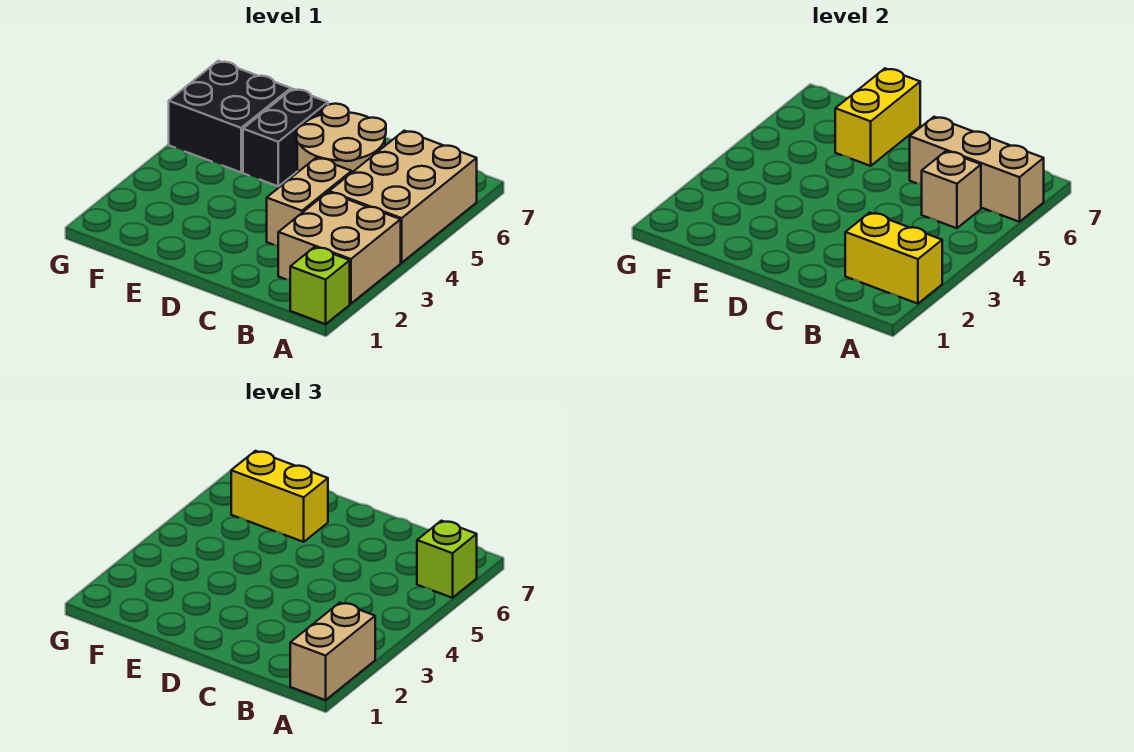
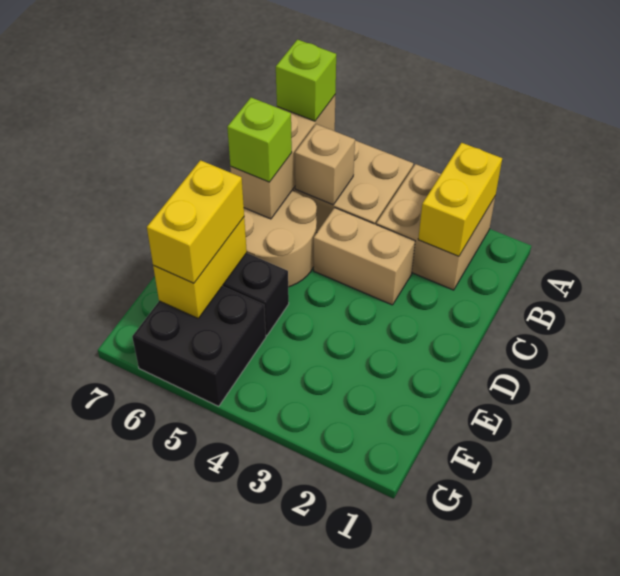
lime 1x1 brick [290,247,350,324] -> lime 1x1 brick moved to [227,98,292,182]
tan 1x2 brick [290,603,375,700] -> none
yellow 1x2 brick [835,68,920,166] -> yellow 1x2 brick turned to [153,217,247,318]

